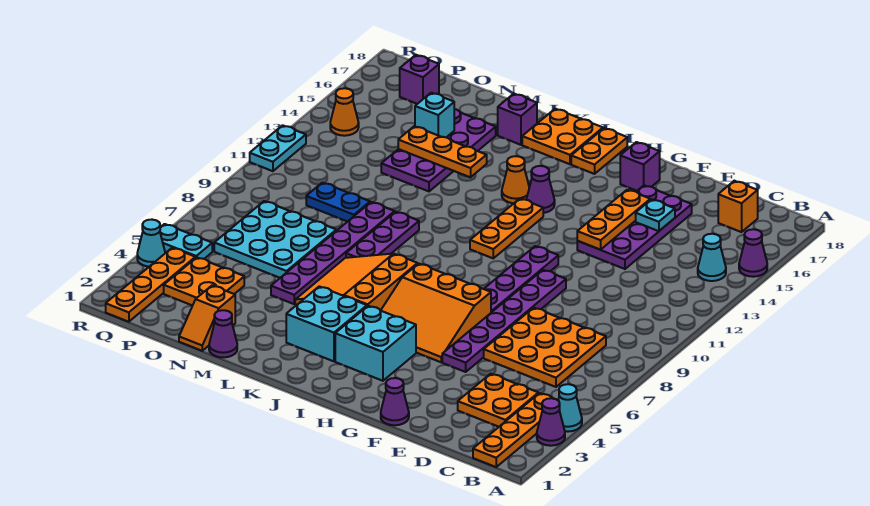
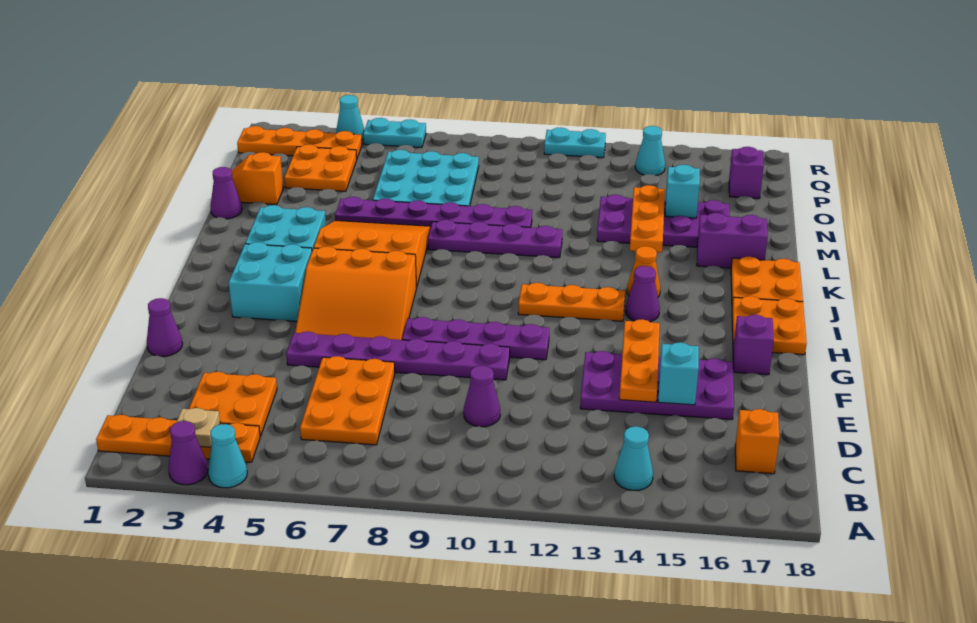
purple 1x1 cone [739,229,767,277] -> purple 1x1 cone moved to [464,365,500,427]
none -> tan 1x1 plate [176,408,220,447]
orange 3x3 plate [484,308,606,387] -> orange 2x3 plate [300,356,395,445]
cyan 1x1 plate [636,199,675,231] -> cyan 1x1 brick [658,342,699,405]
orange 1x3 plate [577,190,650,250] -> orange 1x3 plate turned to [619,319,660,402]
orange 3x3 slope [381,264,491,362] -> orange 3x3 slope turned to [295,246,417,340]
orange 1x2 plate [571,128,627,174] -> orange 2x2 plate [732,296,807,355]
purple 1x3 plate [346,212,419,258] -> purple 1x4 plate [428,220,562,258]
purple 1x1 brick [498,94,537,145] -> purple 1x2 brick [697,213,768,268]
blue 1x2 plate [306,183,370,222] -> none
cyan 1x2 plate [160,224,212,259] -> cyan 1x2 plate turned to [363,118,426,148]
orange 1x1 cone [330,88,359,136] -> cyan 1x1 cone [635,126,665,176]

